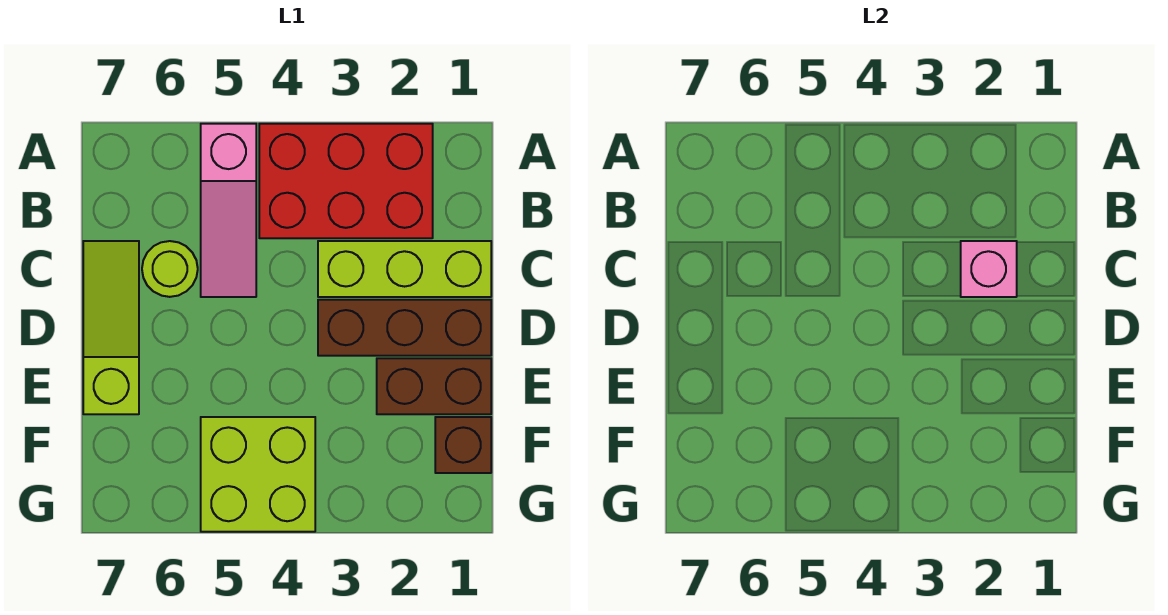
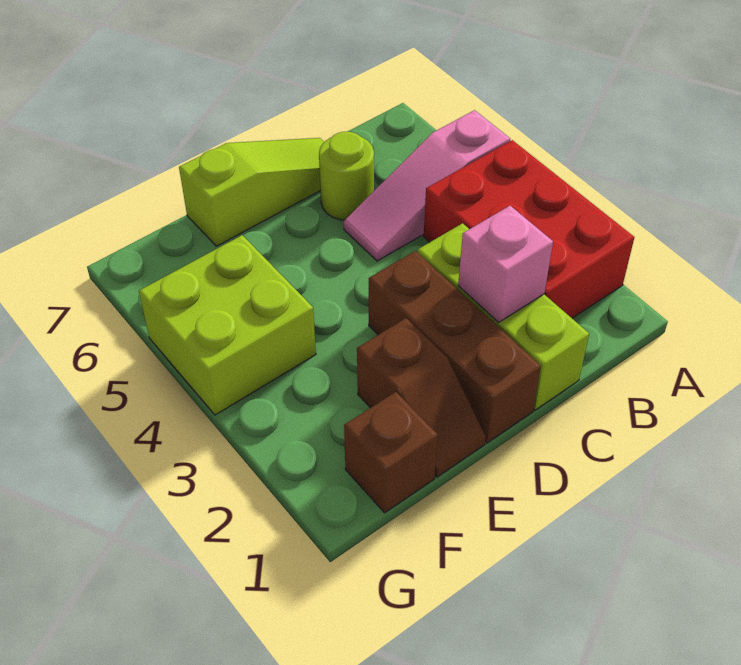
brown 1x2 brick [377,358,491,414] -> brown 1x2 slope [357,318,486,477]

